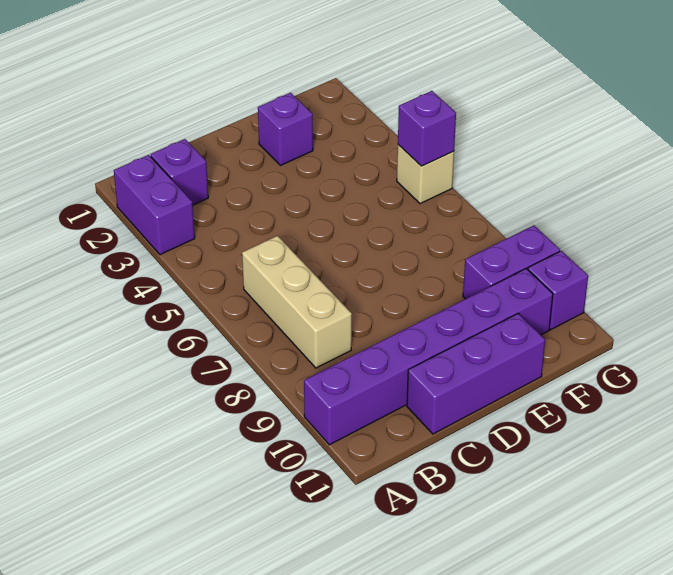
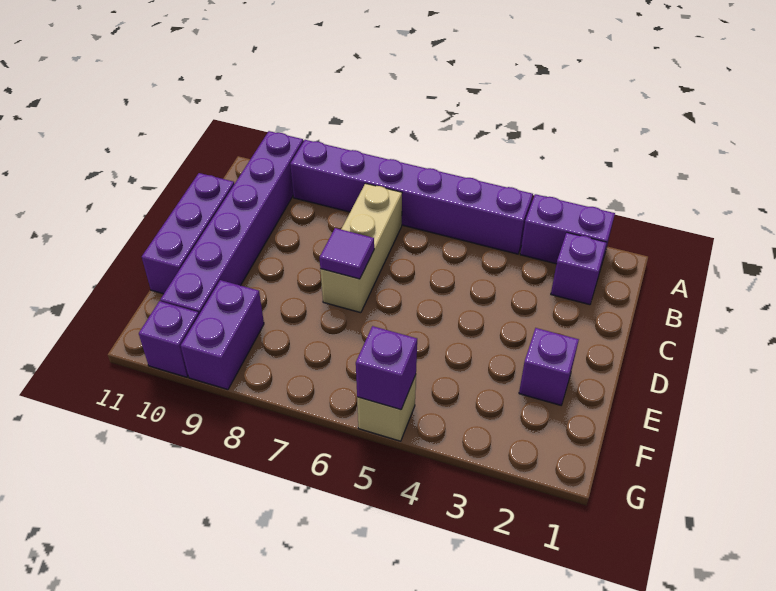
none -> purple 1x6 brick [290,140,533,254]
tan 1x3 brick [242,236,352,368] -> tan 1x3 brick turned to [320,183,402,313]
none -> purple 1x1 tile [320,228,374,279]

